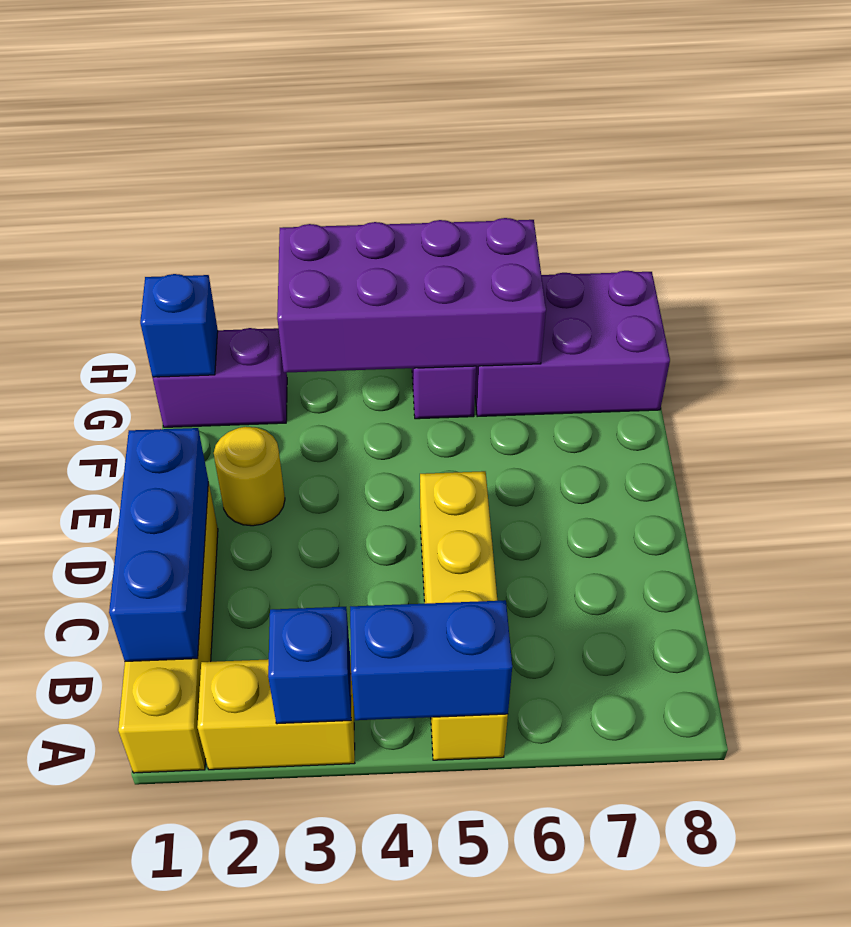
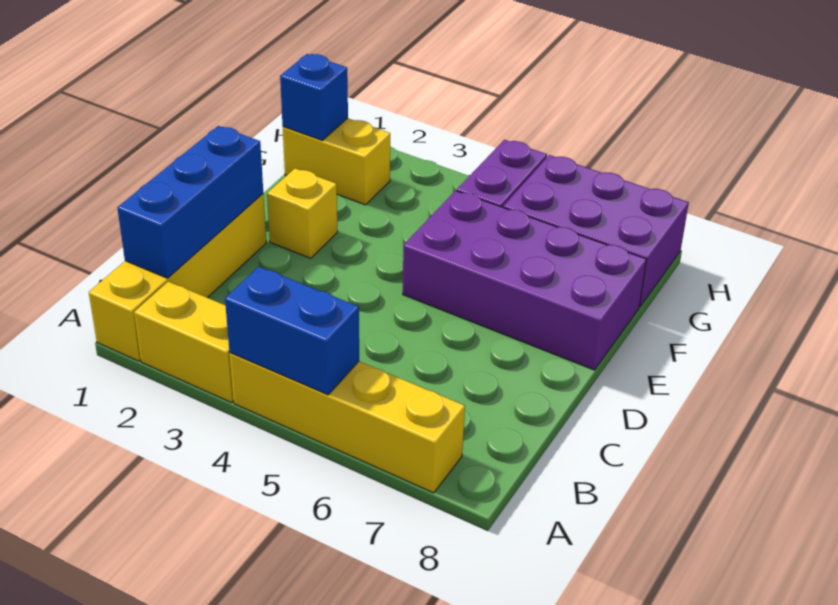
blue 1x1 brick [268,607,351,724] -> none
yellow 1x4 brick [420,471,508,760] -> yellow 1x4 brick turned to [230,353,465,493]
yellow 1x1 round brick [214,427,285,526] -> yellow 1x1 brick [267,168,338,258]
purple 1x2 brick [153,328,287,427] -> yellow 1x2 brick [283,118,390,205]
purple 2x4 brick [277,218,546,373] -> purple 2x4 brick moved to [403,191,647,370]

